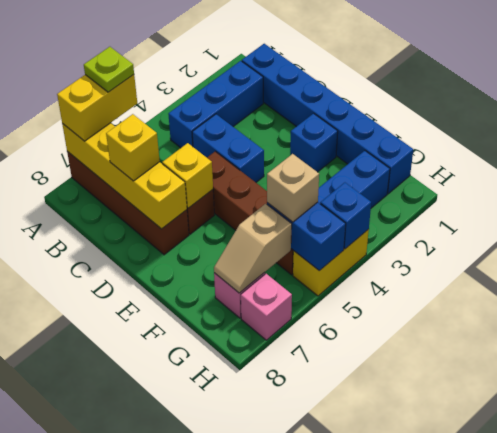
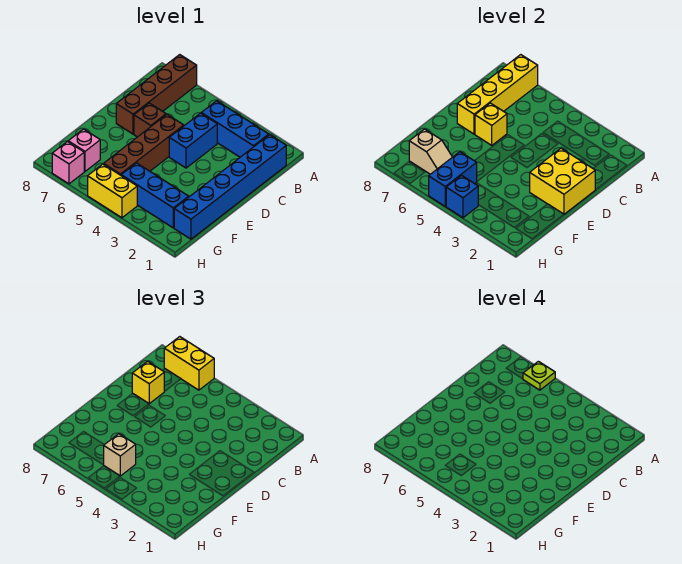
none -> yellow 2x2 brick [530,148,595,214]
blue 1x1 brick [290,113,338,172] -> none
tan 1x2 slope [214,204,292,293] -> tan 1x2 slope turned to [409,129,452,174]

